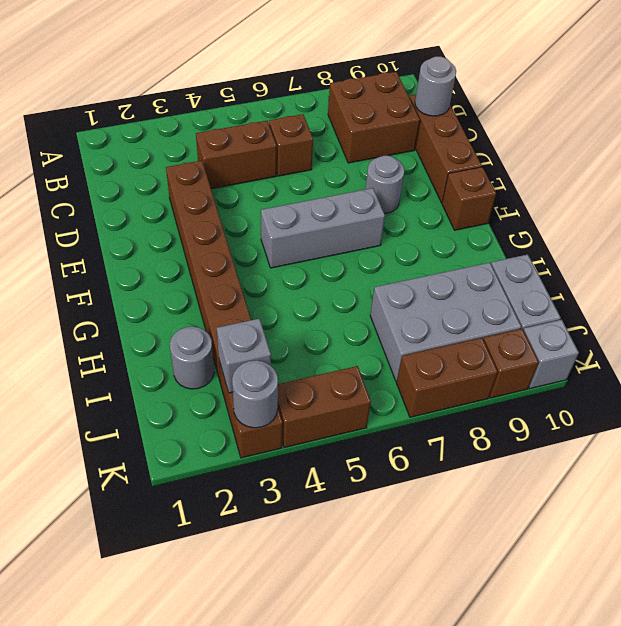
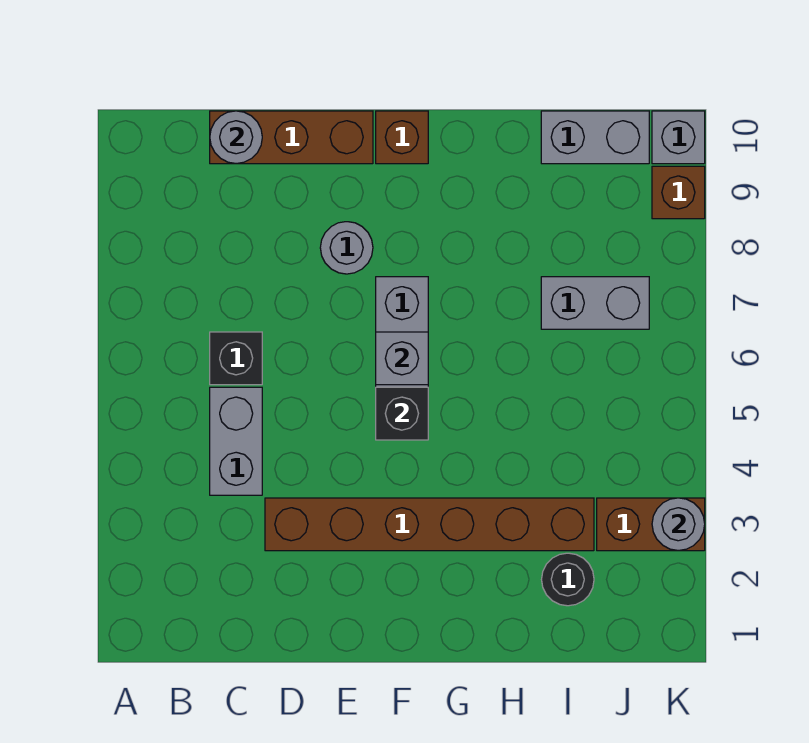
brown 2x2 brick [328,72,420,163] -> none
brown 1x2 brick [196,121,277,189] -> grey 1x2 brick [210,387,262,495]
brown 1x1 brick [269,114,313,176] -> black 1x1 brick [210,332,262,385]
none -> black 1x1 brick [376,387,428,440]
grey 1x1 round brick [170,327,214,389] -> black 1x1 round brick [542,553,594,606]
grey 2x3 brick [370,263,521,381] -> grey 1x2 brick [541,277,649,329]
grey 1x1 brick [217,319,271,393] -> grey 1x1 brick moved to [376,332,428,385]
brown 1x2 brick [278,366,371,448] -> none
brown 1x2 brick [397,338,498,417] -> none

